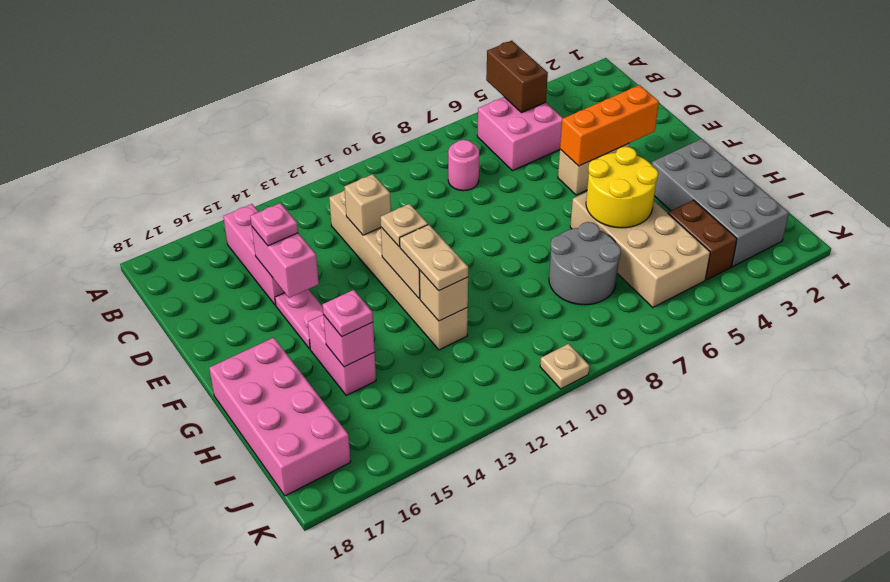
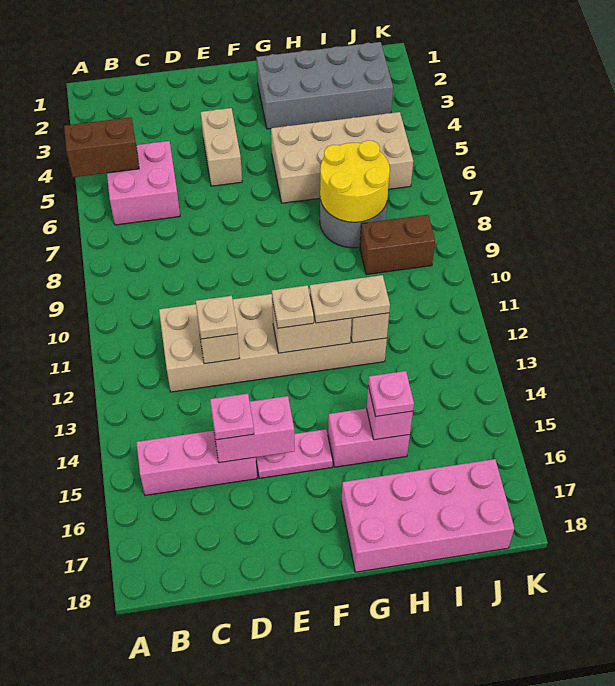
pink 1x1 round brick [448,140,479,191] -> none
tan 1x6 brick [329,190,468,350] -> tan 2x6 brick [159,289,387,392]
orange 1x3 brick [560,85,659,166] -> none
yellow 2x2 round brick [586,147,658,228] -> yellow 2x2 round brick moved to [320,140,390,222]
brown 1x2 brick [668,200,737,280] -> brown 1x2 brick moved to [360,215,435,275]
tan 1x1 plate [540,344,589,389] -> tan 1x1 plate moved to [196,296,238,339]

